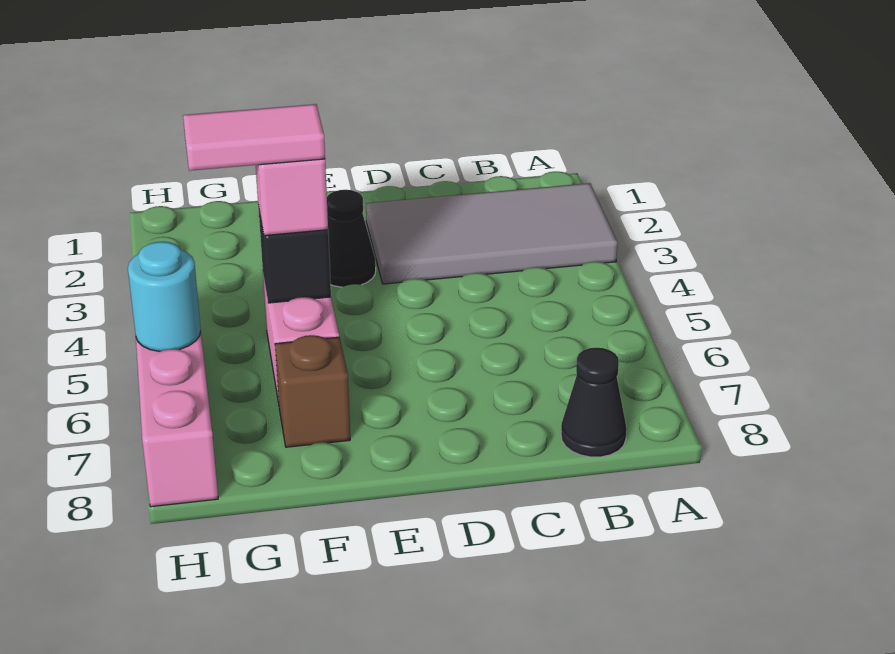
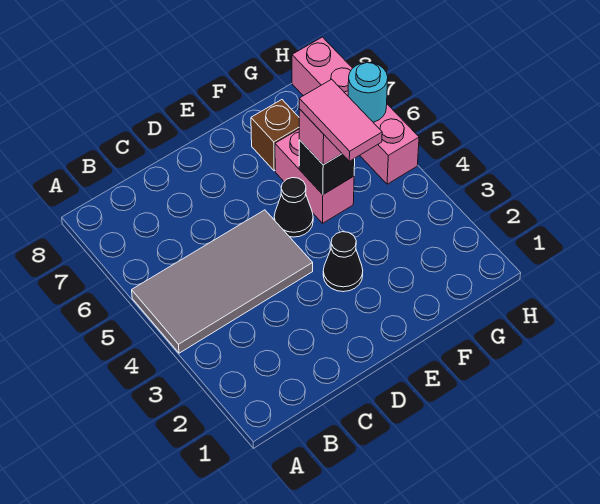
grey 2x4 tile [366,183,617,284] -> grey 2x4 tile moved to [132,210,313,353]
black 1x1 cone [561,347,627,457] -> black 1x1 cone moved to [274,178,313,237]
pink 1x2 tile [183,104,325,171] -> pink 1x2 tile turned to [299,79,382,161]

